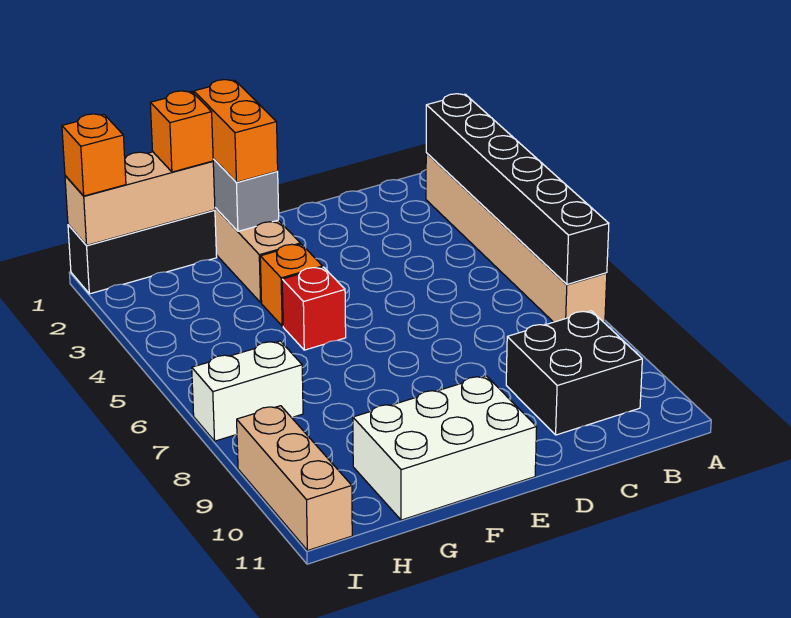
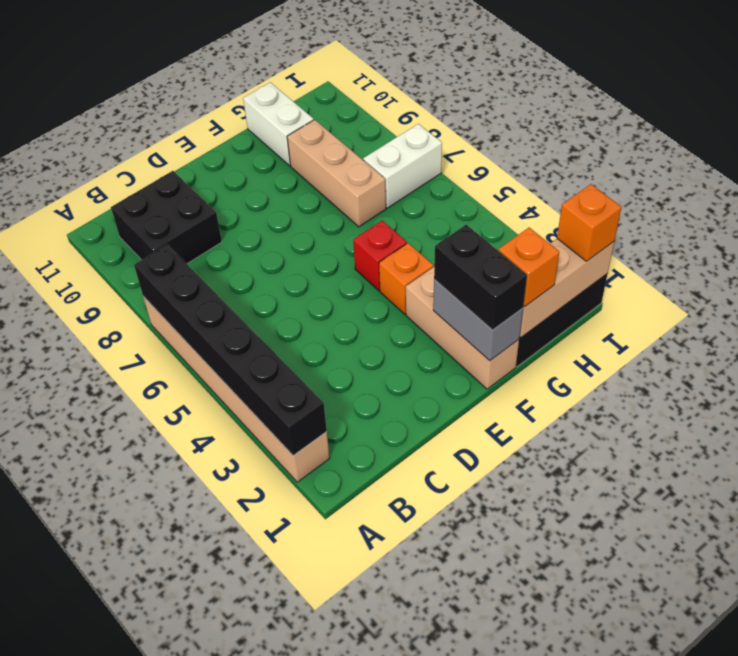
white 2x3 brick [353,376,537,520] -> white 1x2 brick [243,82,314,166]
orange 1x2 brick [194,80,278,182] -> black 1x2 brick [434,225,527,330]
tan 1x3 brick [237,406,352,551] -> tan 1x3 brick moved to [287,120,386,227]

